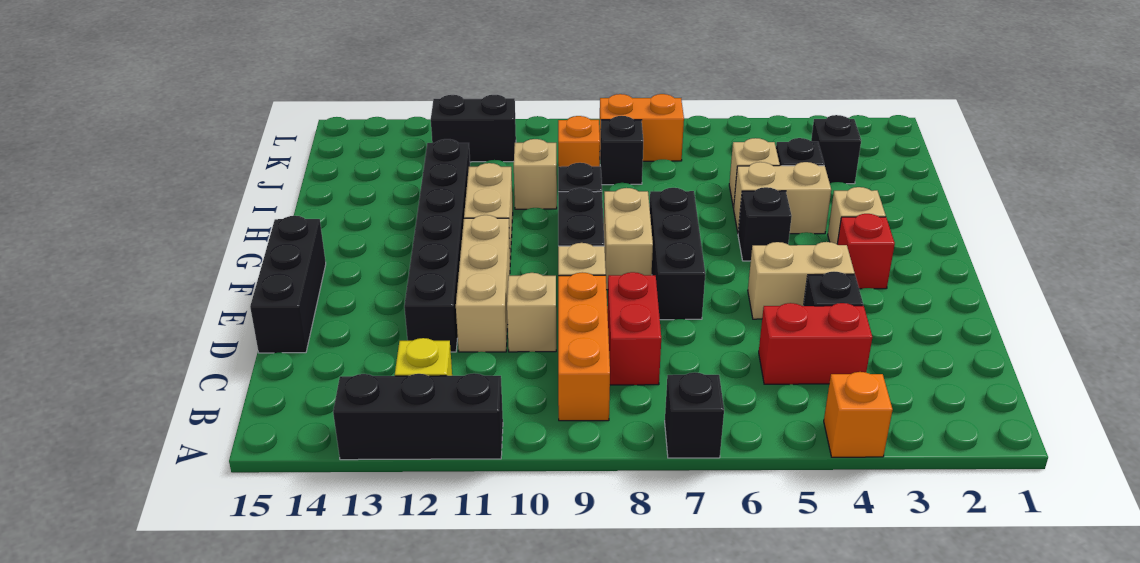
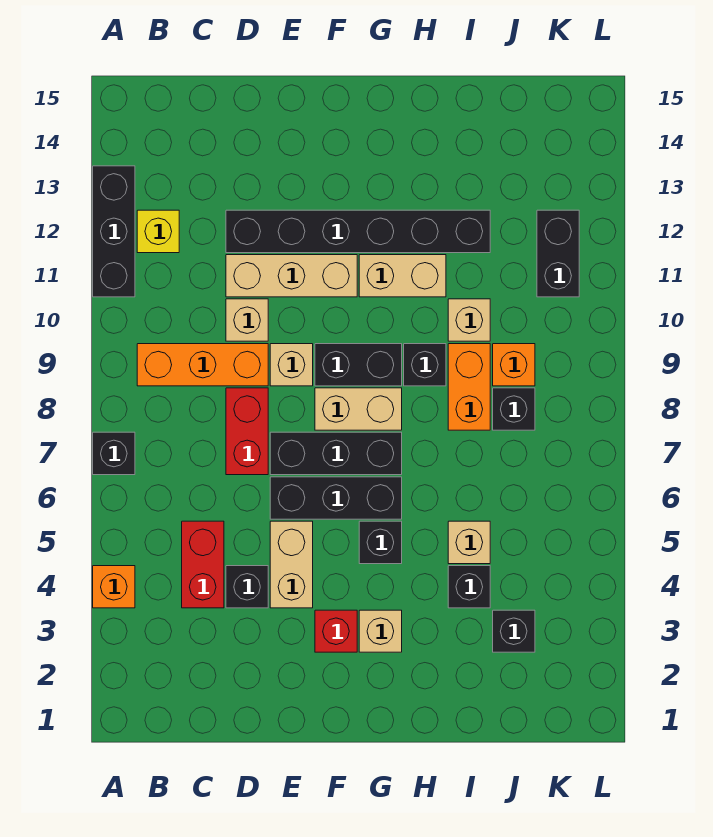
red 1x2 brick [607,272,661,385] -> red 1x2 brick turned to [226,388,268,475]
black 1x3 brick [250,216,326,353] -> black 1x3 brick moved to [270,477,402,519]
tan 1x2 brick [734,162,831,234] -> none
orange 1x2 brick [599,94,684,161] -> orange 1x2 brick moved to [448,344,490,430]

